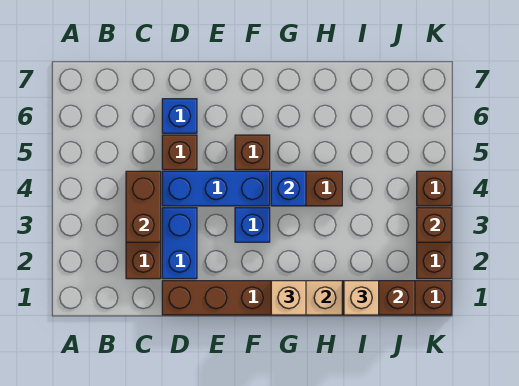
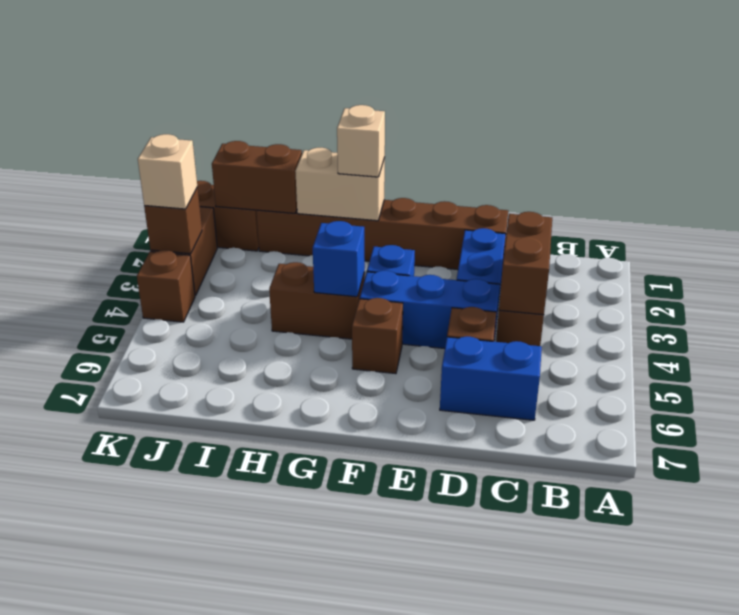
blue 1x1 brick [162,99,197,133] -> blue 1x2 brick [440,336,542,420]
tan 1x1 brick [344,281,379,315] -> tan 1x1 brick moved to [138,134,197,209]

